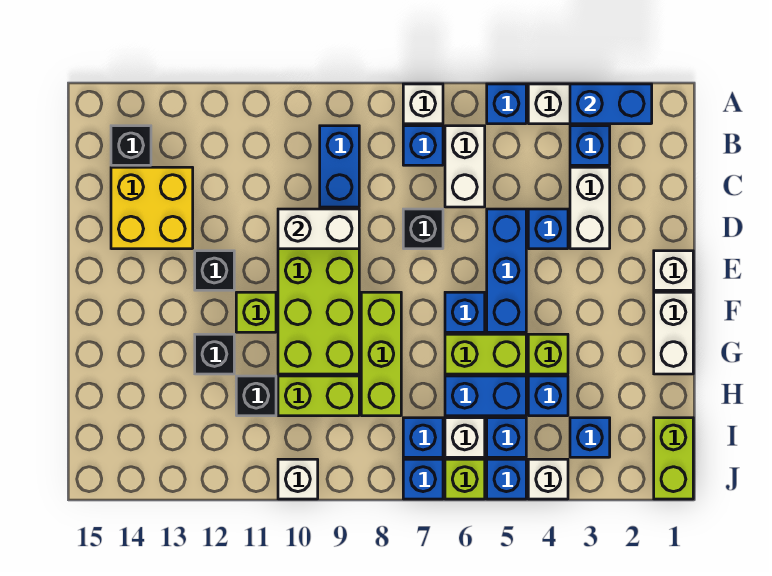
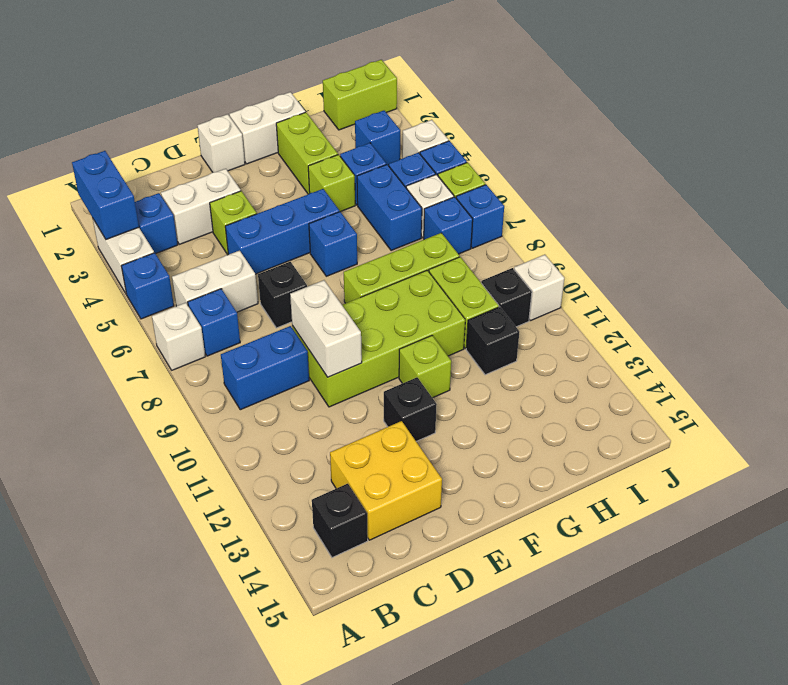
blue 1x1 brick [528,209,568,249] -> lime 1x1 brick [210,191,257,255]
lime 1x2 brick [445,334,526,374] -> lime 1x2 brick moved to [276,112,338,194]
black 1x1 brick [195,334,234,374] -> black 1x1 brick moved to [481,268,532,327]

